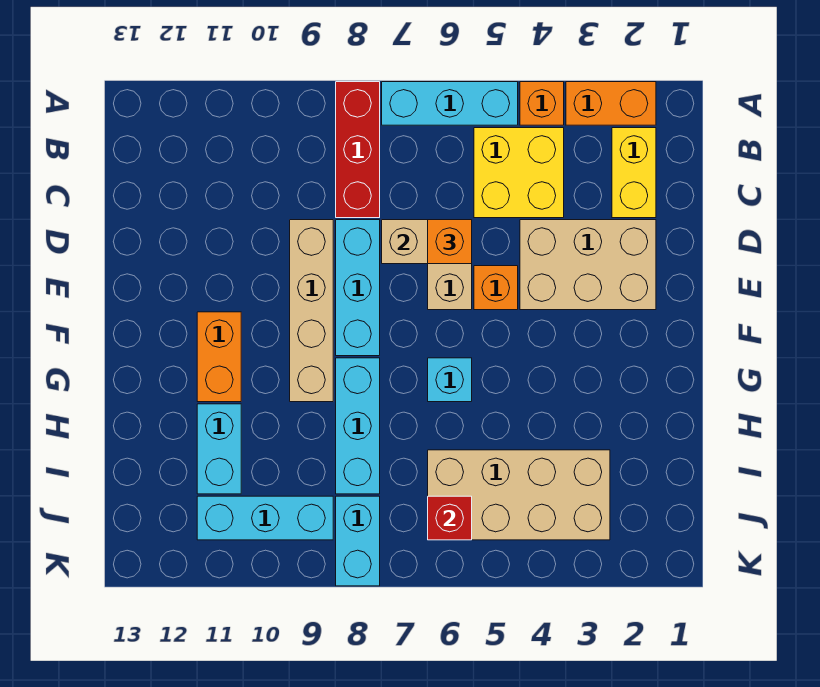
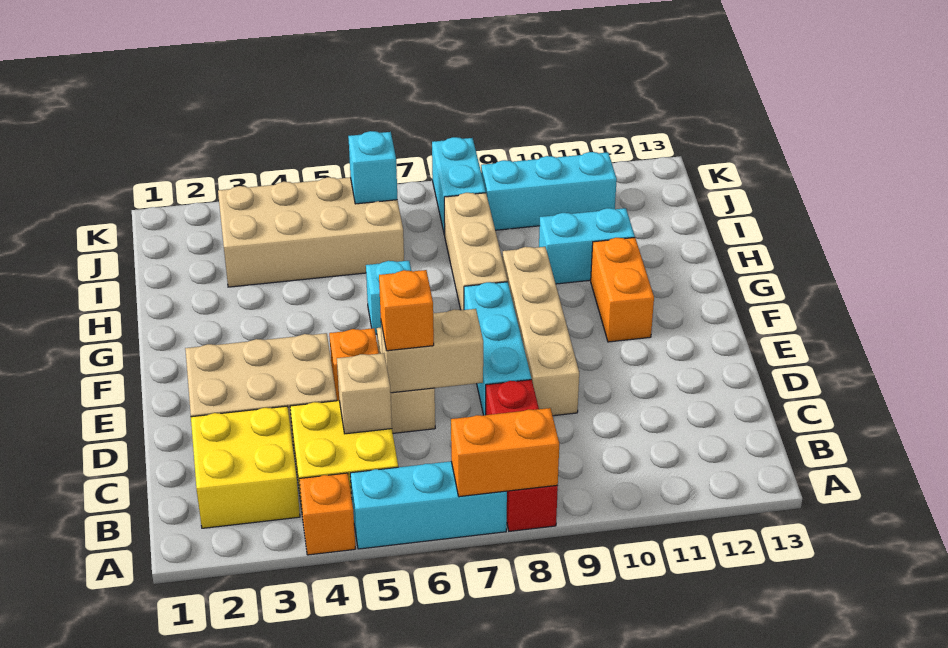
orange 1x2 brick [566,82,656,125] -> orange 1x2 brick moved to [451,408,559,497]
yellow 1x2 brick [612,128,656,218] -> yellow 2x2 brick [191,406,300,528]
none -> tan 1x1 brick [337,353,392,434]
cyan 1x3 brick [336,358,380,494] -> tan 1x3 brick [444,193,507,310]
cyan 1x2 brick [197,404,241,494] -> cyan 1x2 brick turned to [539,208,635,284]
red 1x1 brick [428,496,472,540] -> cyan 1x1 brick [348,131,397,204]

